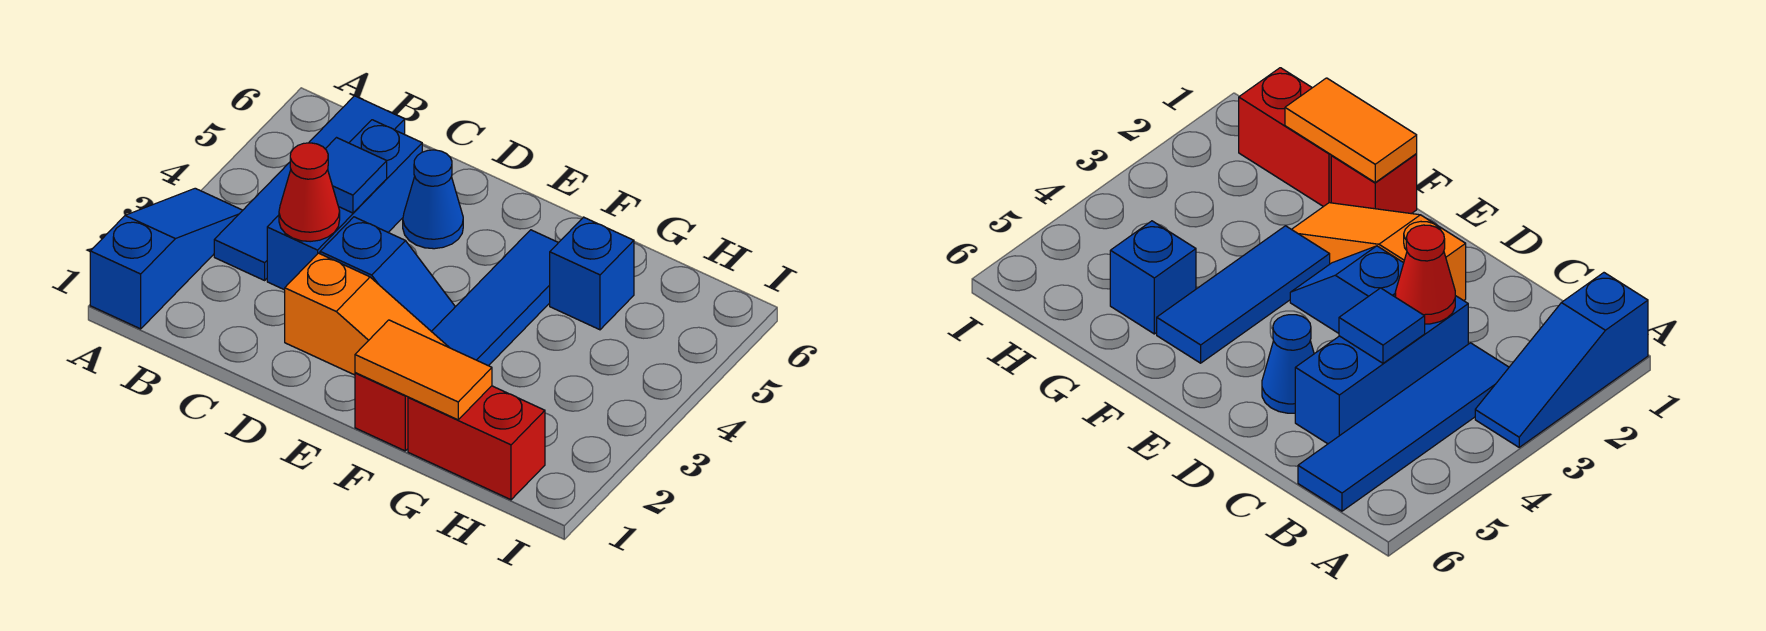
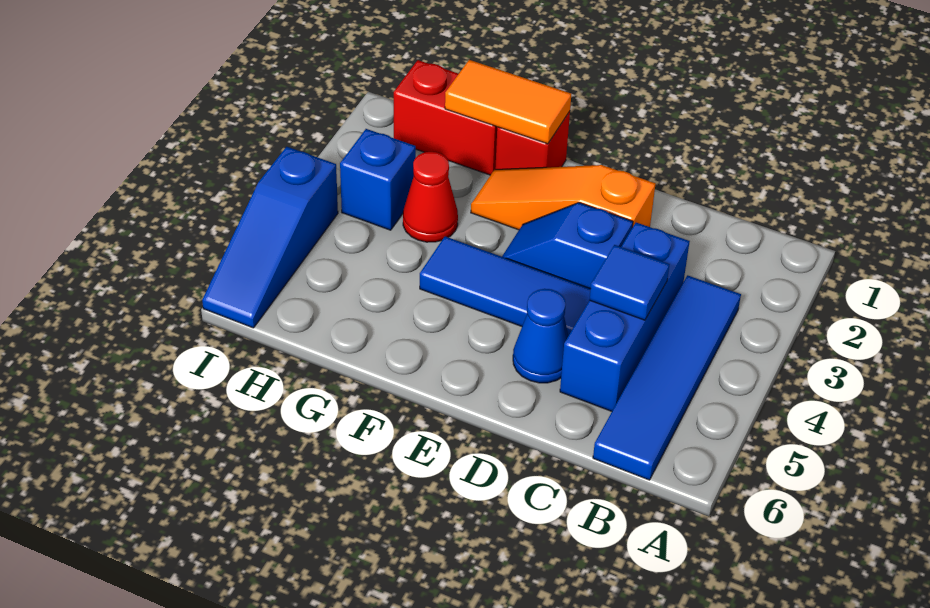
blue 1x3 slope [90,188,243,329] -> blue 1x3 slope moved to [202,147,338,328]
red 1x1 cone [279,143,340,242] -> red 1x1 cone moved to [403,152,458,242]
blue 1x3 tile [431,230,558,366] -> blue 1x3 tile turned to [420,236,591,336]
blue 1x1 brick [550,217,634,330] -> blue 1x1 brick moved to [340,129,416,230]

